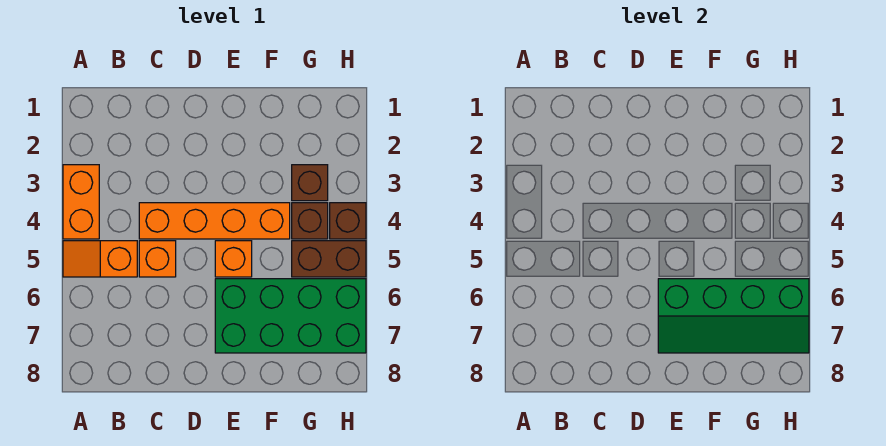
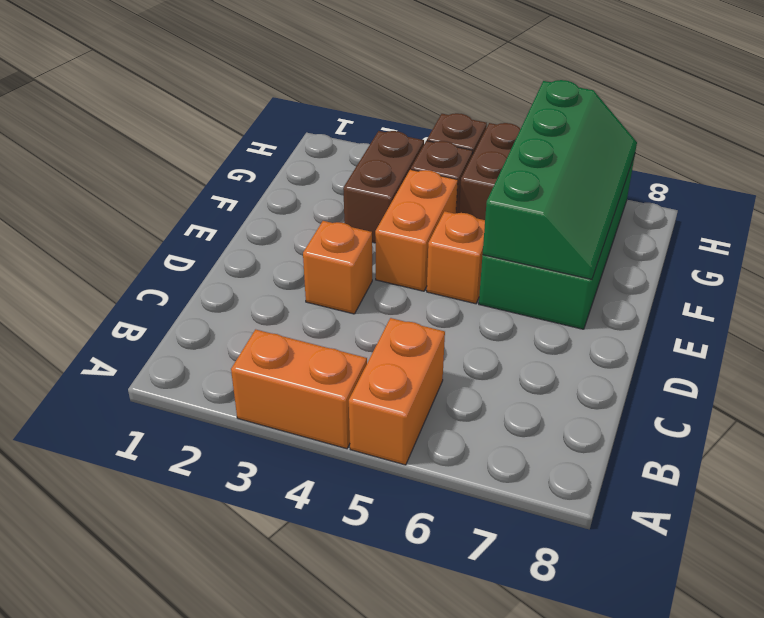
orange 1x2 slope [63,241,137,277] -> orange 1x2 brick [349,318,445,465]
orange 1x4 brick [139,203,290,239] -> orange 1x2 brick [375,169,458,291]
orange 1x1 brick [139,241,176,277] -> orange 1x1 brick moved to [303,221,372,314]
brown 1x1 brick [292,165,328,201] -> brown 1x2 brick [343,131,424,243]

